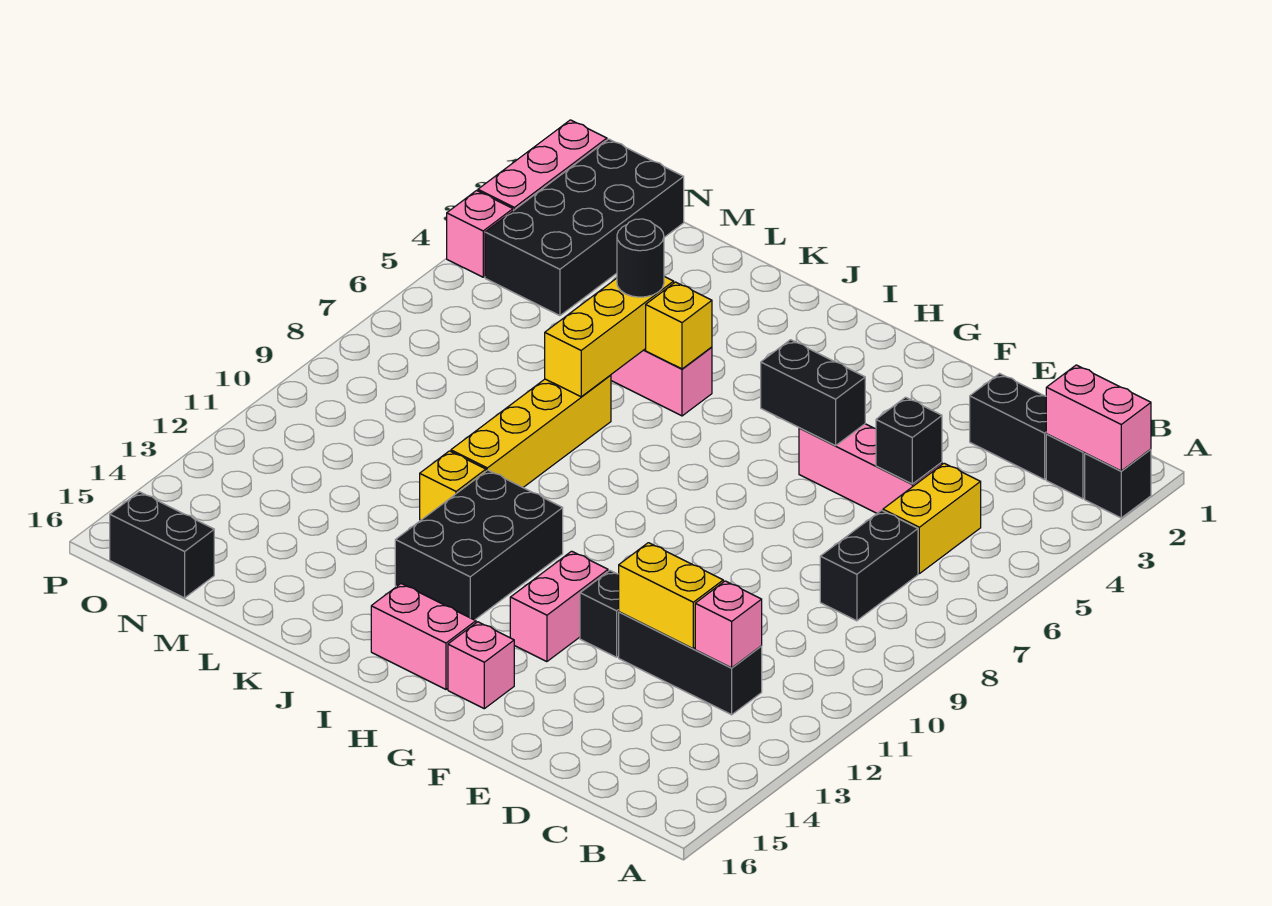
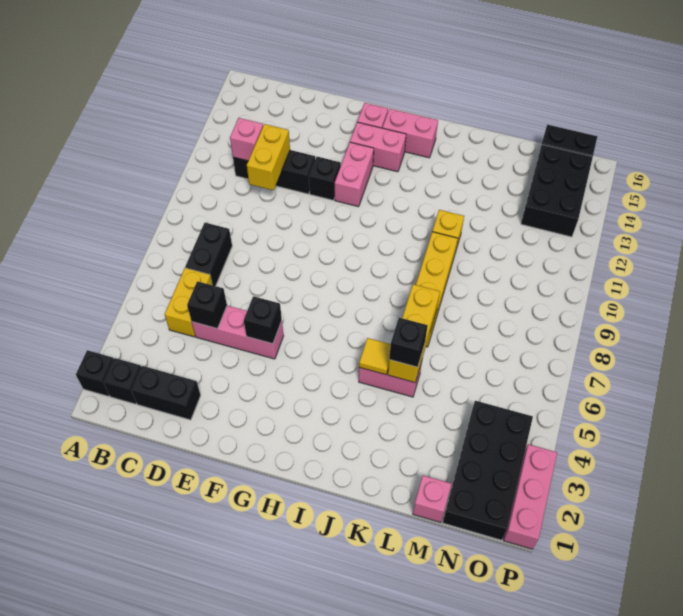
pink 1x2 brick [1046,365,1151,471] -> pink 1x2 brick moved to [350,122,406,172]
yellow 1x2 brick [619,543,723,649] -> yellow 1x2 brick turned to [247,124,290,190]
black 1x2 brick [761,340,865,446] -> black 1x1 brick [244,296,282,344]
black 2x3 brick [395,470,563,620] -> black 2x3 brick moved to [521,145,593,237]
yellow 1x1 brick [646,282,712,369] -> yellow 1x1 tile [359,338,391,375]
black 1x1 round brick [617,219,664,297] -> black 1x1 brick [389,318,428,367]
pink 1x1 brick [447,191,513,277] -> pink 1x1 brick moved to [413,475,451,523]

